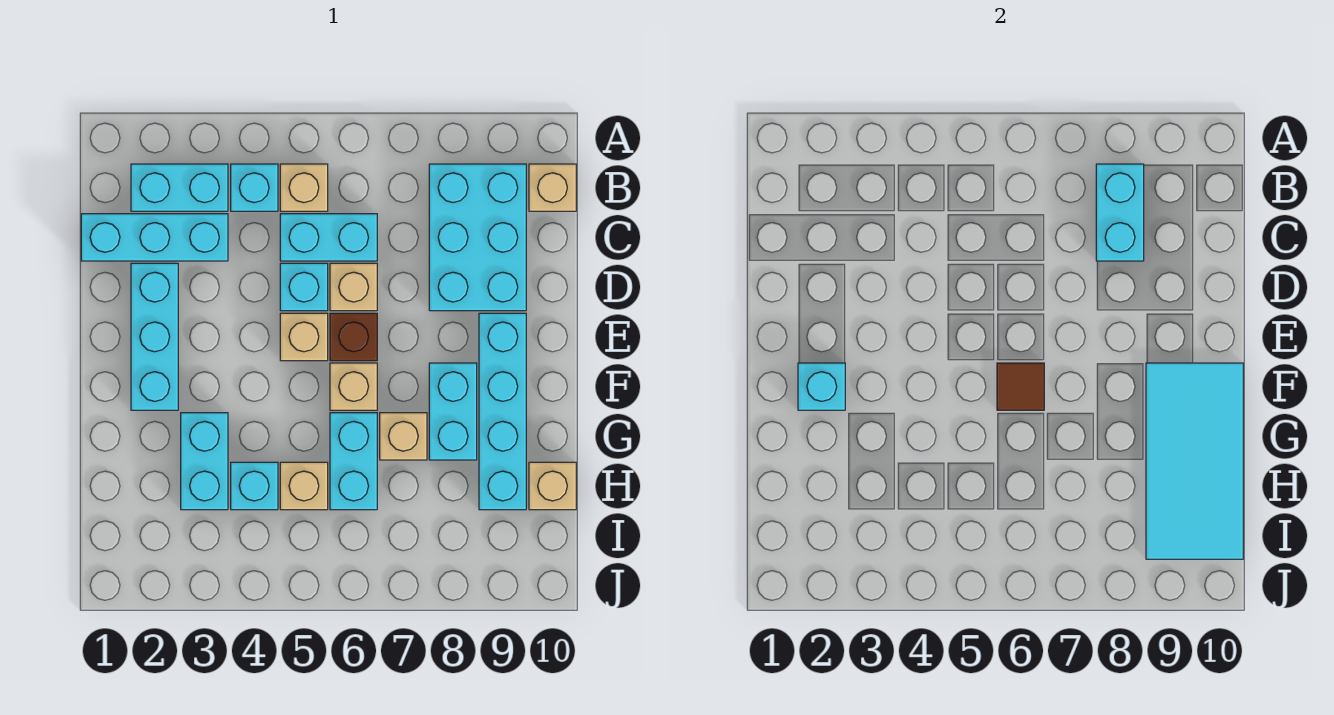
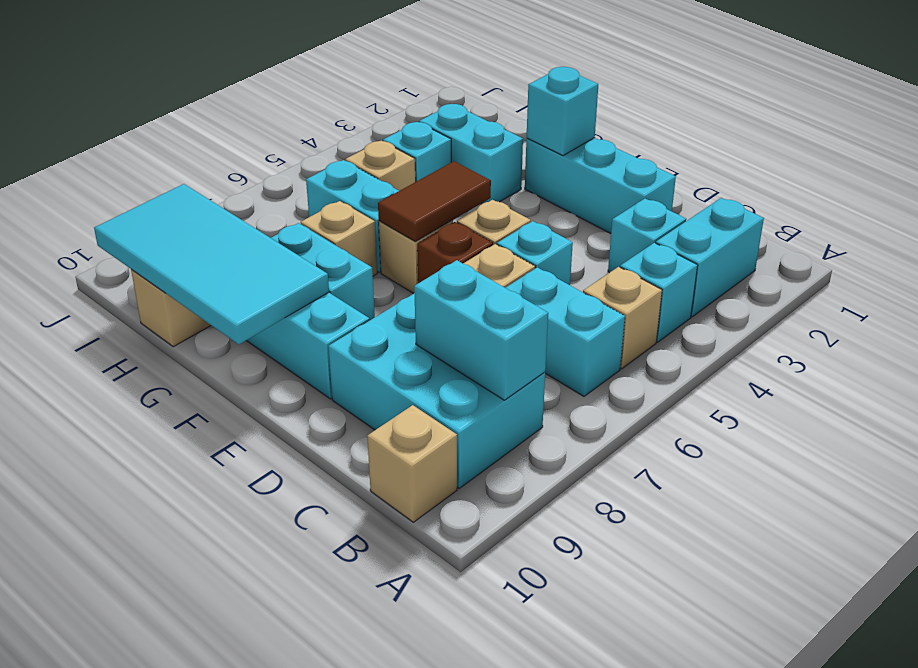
cyan 1x3 brick [81,214,228,261] -> cyan 1x1 brick [608,199,686,273]
cyan 1x2 brick [280,214,377,261] -> cyan 1x2 brick turned to [506,267,625,396]
brown 1x1 tile [997,363,1044,410] -> brown 1x2 tile [378,161,491,242]

